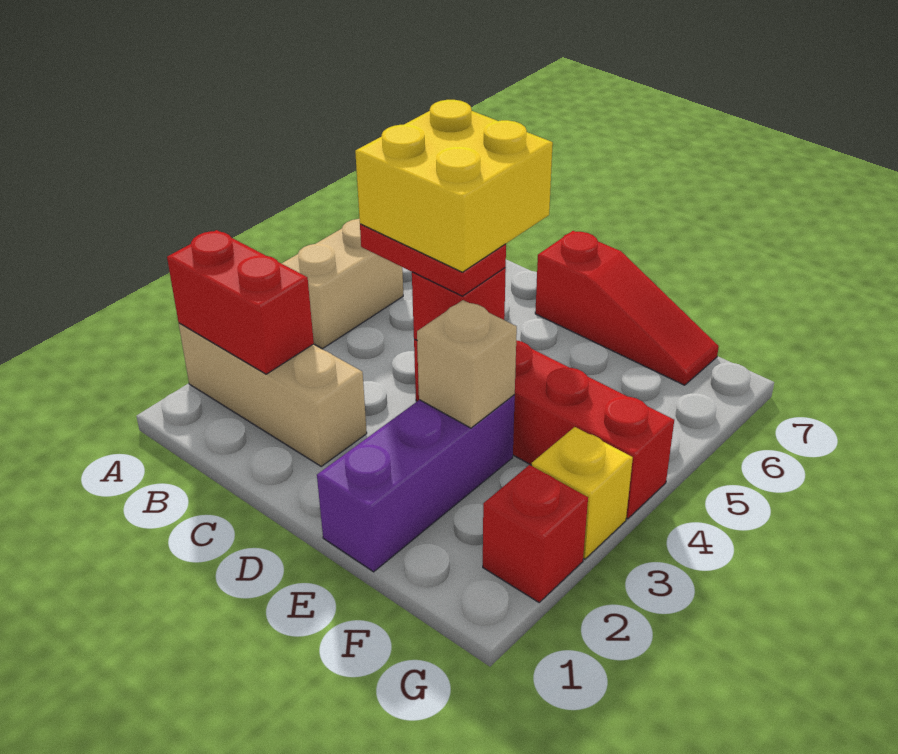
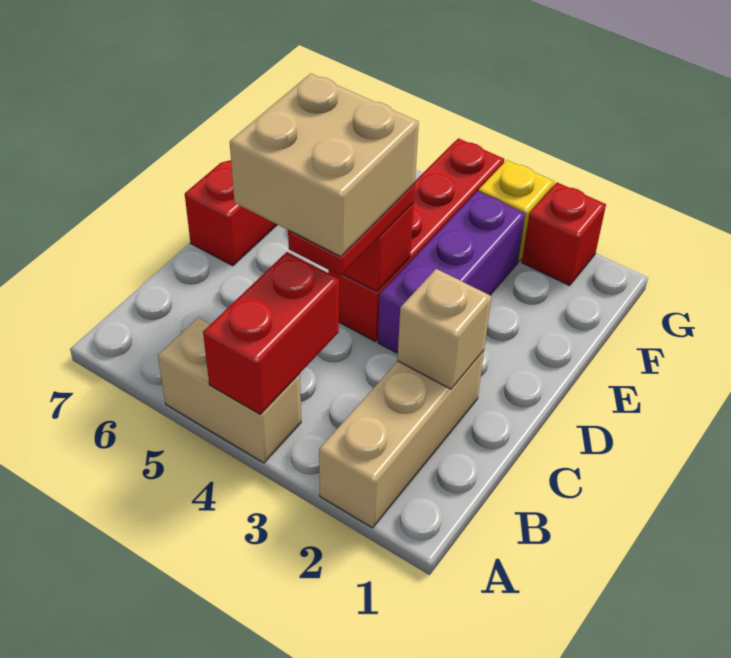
red 1x2 brick [167,230,314,374] -> red 1x2 brick moved to [203,252,339,415]
yellow 2x2 brick [355,100,553,272] -> tan 2x2 brick [230,73,419,257]
purple 1x3 brick [317,395,515,572] -> purple 1x3 brick turned to [378,191,525,353]
tan 1x1 brick [417,300,517,428] -> tan 1x1 brick moved to [397,269,491,389]

